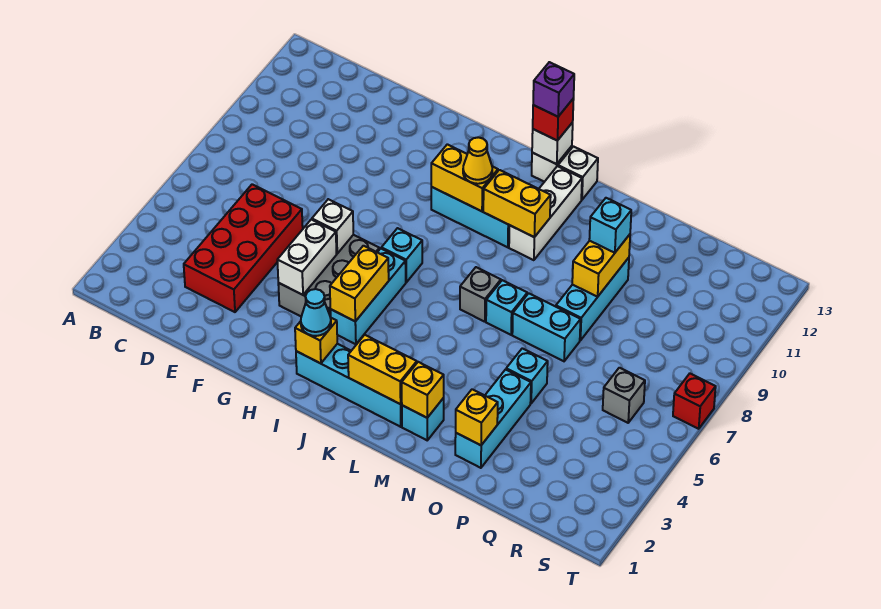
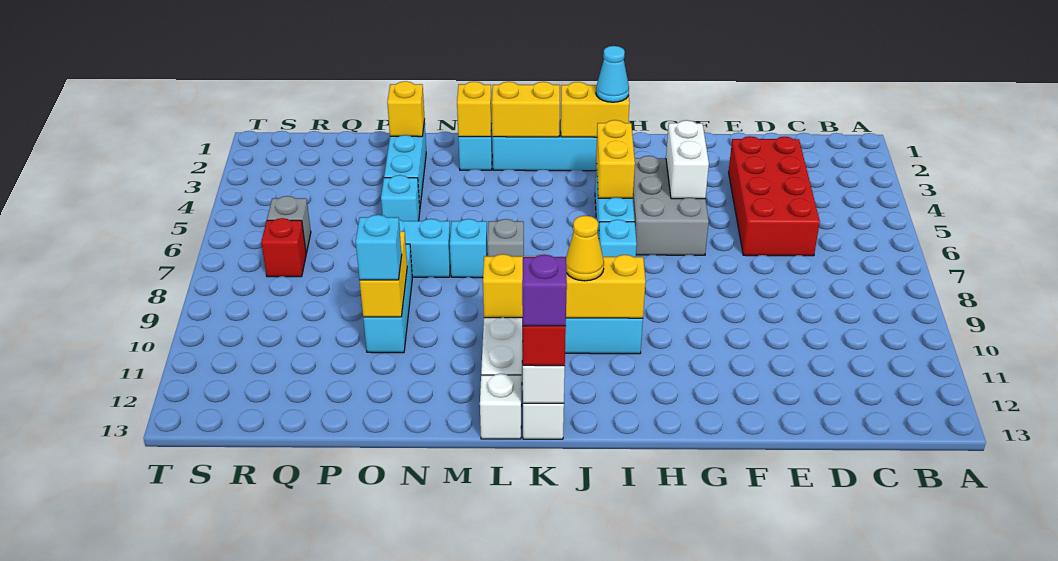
white 1x1 brick [312,199,353,254] -> none
yellow 1x1 brick [295,317,337,364] -> yellow 1x2 brick [561,82,630,137]
red 1x1 brick [673,374,716,429] -> red 1x1 brick moved to [261,218,306,277]

